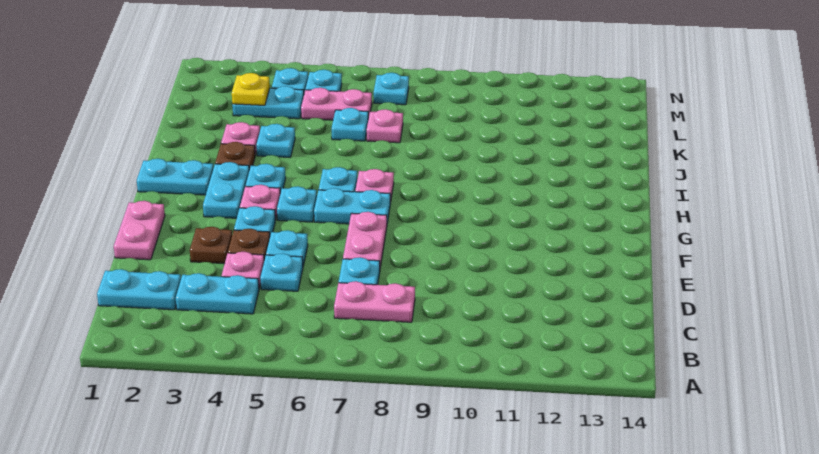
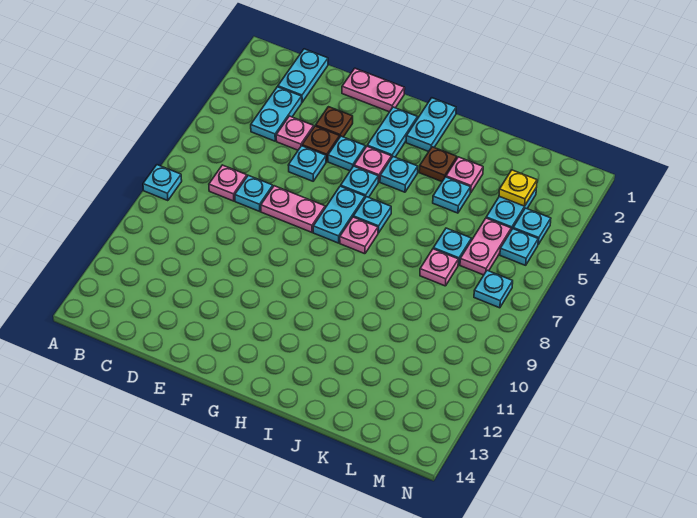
pink 1x2 plate [334,281,415,322] -> pink 1x1 plate [209,165,247,201]
cyan 1x1 plate [260,253,303,291] -> cyan 1x1 plate moved to [143,165,182,201]
cyan 1x2 plate [203,162,249,218] -> cyan 1x2 plate turned to [367,107,418,158]

